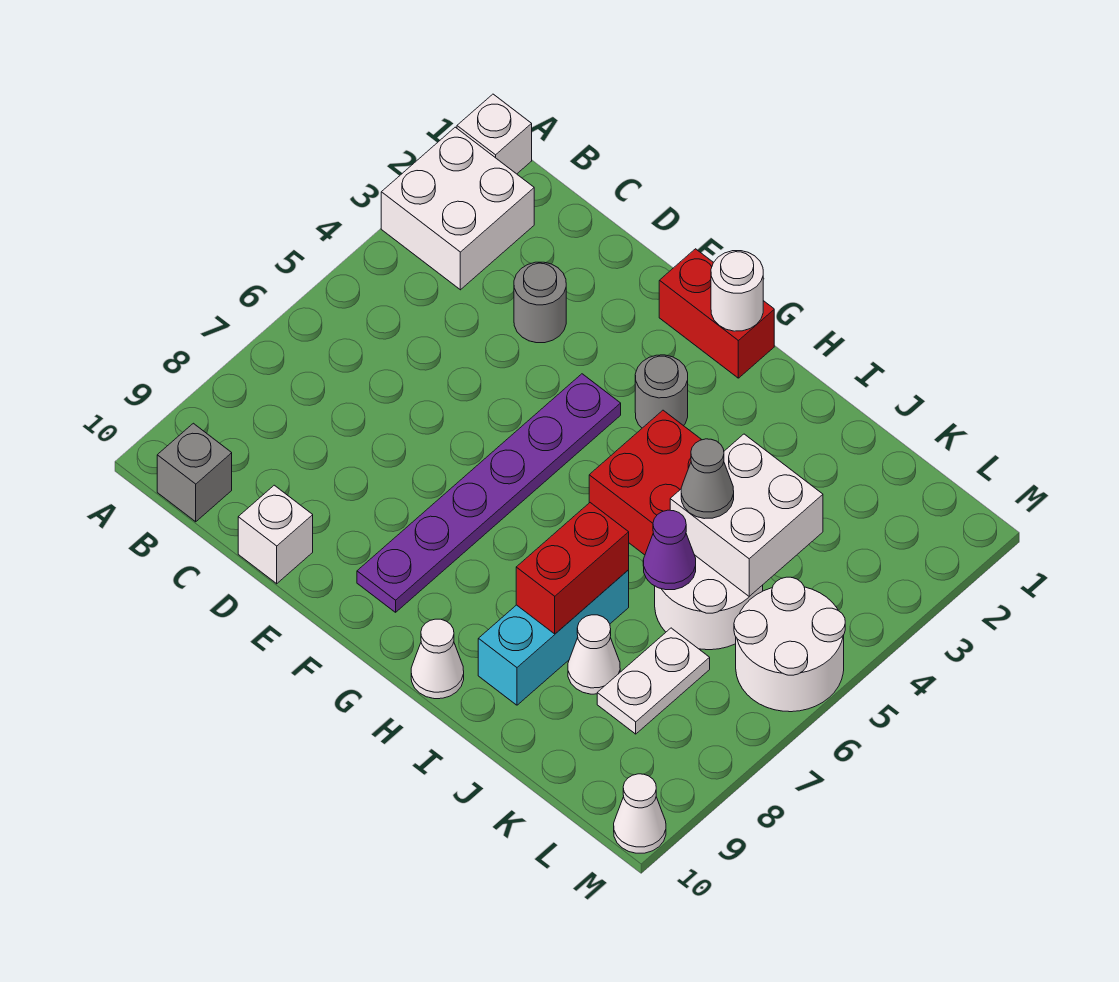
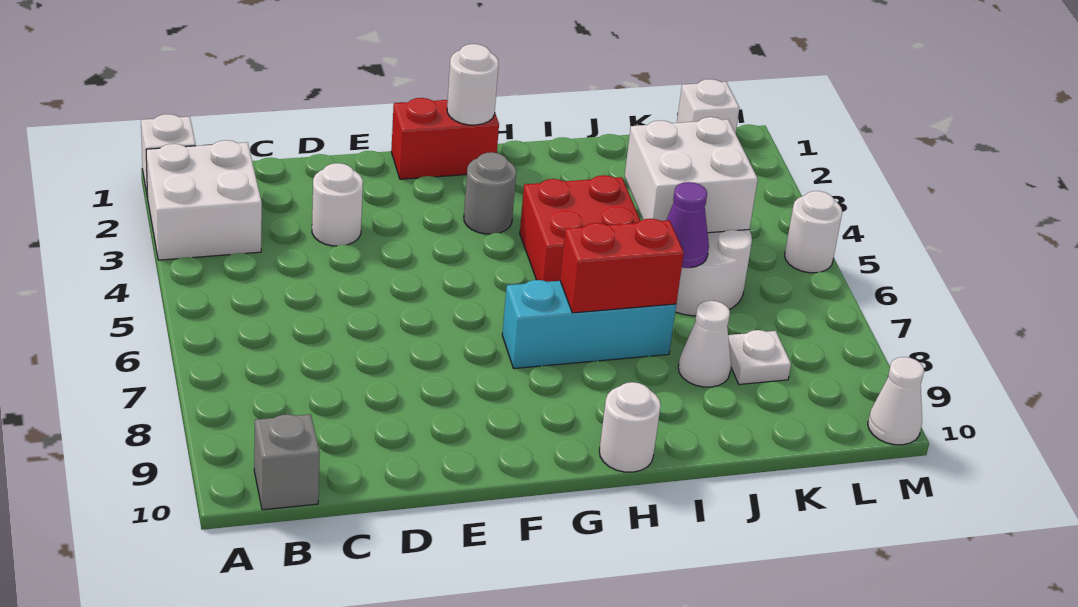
grey 1x1 round brick [514,262,566,343] -> white 1x1 round brick [312,163,363,246]
white 1x1 brick [238,485,313,584] -> white 1x1 brick moved to [677,79,739,133]
purple 1x6 plate [357,374,621,612] -> none
white 1x1 cone [411,619,464,699] -> white 1x1 round brick [599,382,660,472]
cyan 1x3 brick [478,570,629,705] -> cyan 1x3 brick turned to [502,280,676,368]
red 1x2 brick [516,503,629,634] -> red 1x2 brick turned to [560,219,684,313]
grey 1x1 cone [681,439,734,519] -> none
white 1x2 plate [597,628,710,734] -> white 1x1 plate [728,330,791,384]
white 2x2 round brick [734,577,845,712] -> white 1x1 round brick [785,191,842,273]

